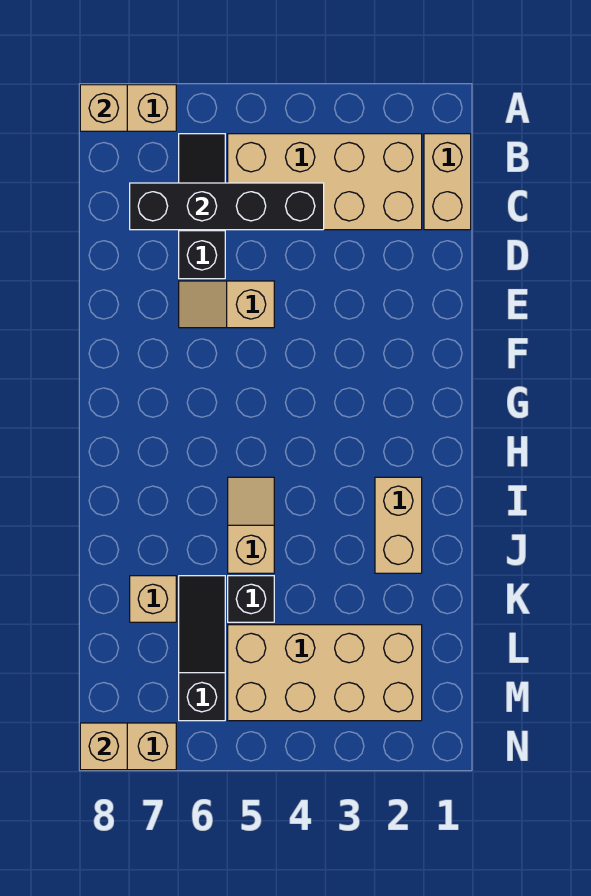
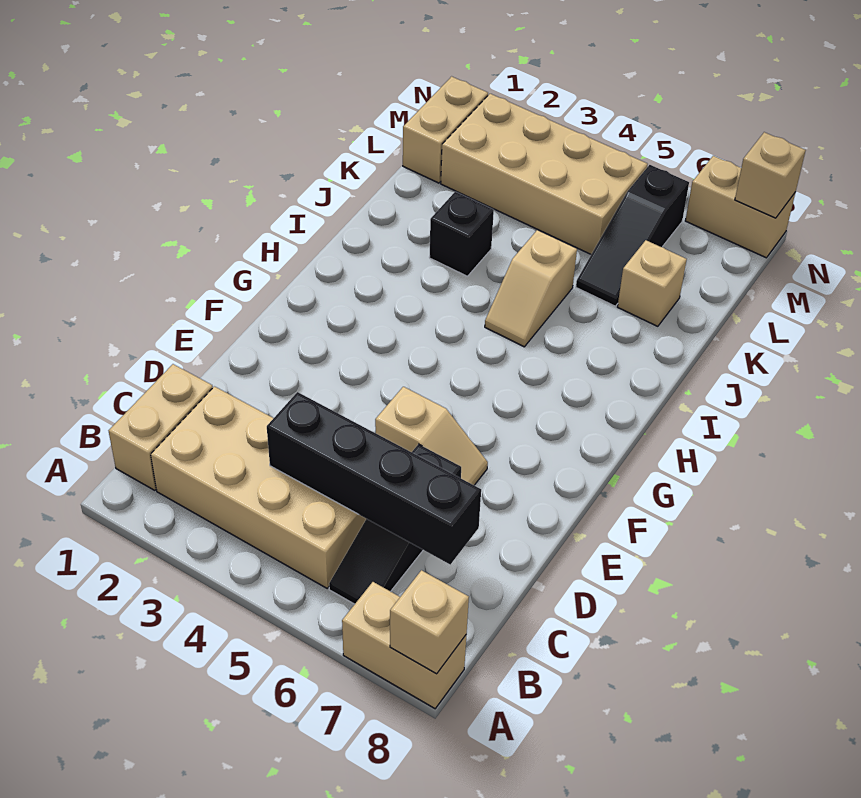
tan 1x2 brick [375,477,422,573] -> tan 1x2 brick moved to [403,76,488,183]
black 1x1 brick [228,576,274,622] -> black 1x1 brick moved to [429,192,494,276]

